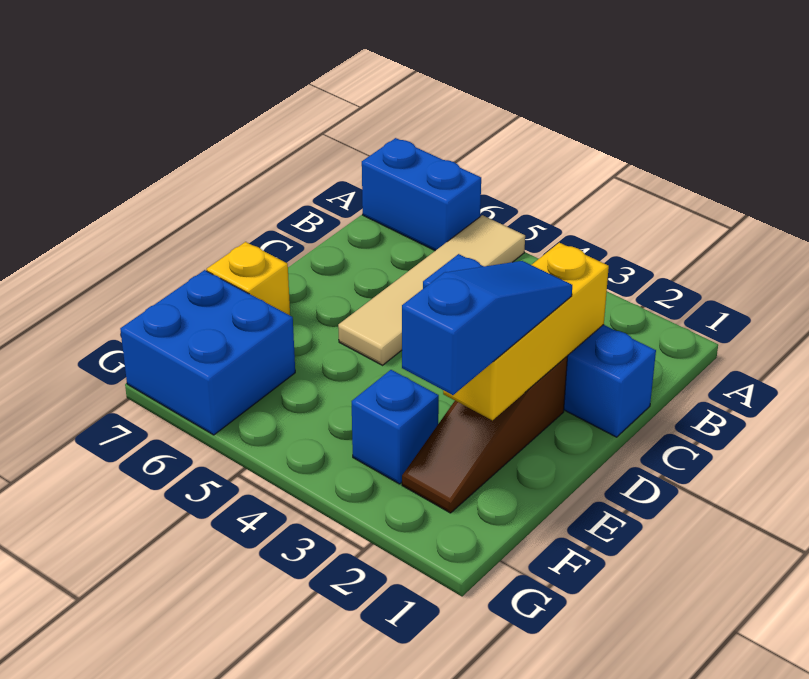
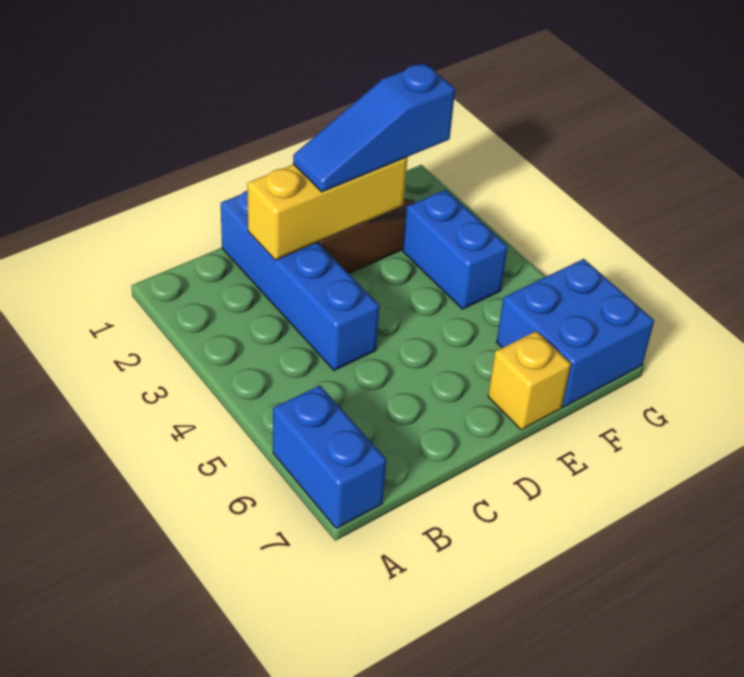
tan 1x4 tile [338,215,525,365] -> none
blue 1x1 brick [352,370,439,484] -> blue 1x2 brick [403,190,508,309]

